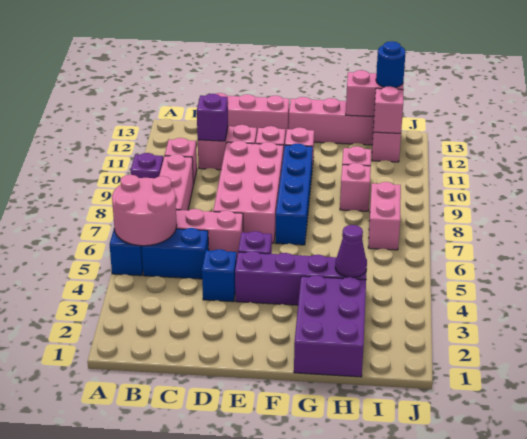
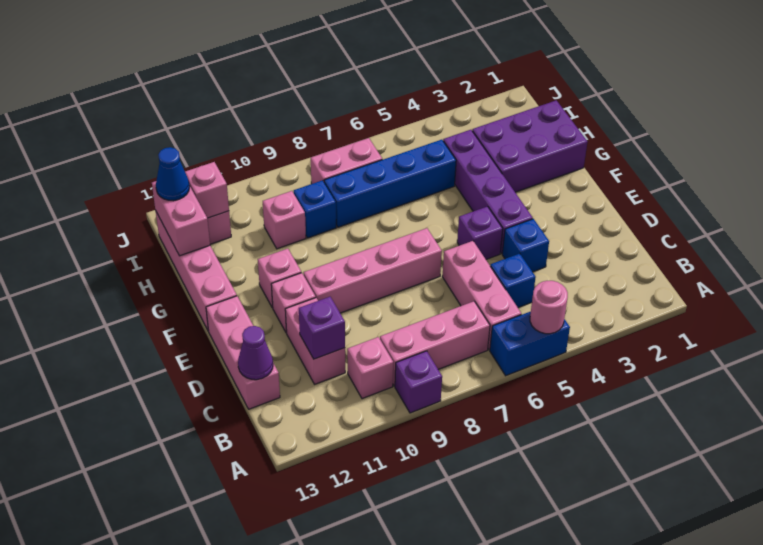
pink 2x2 round brick [112,175,177,246] -> pink 1x1 round brick [530,281,568,334]
blue 1x2 brick [142,228,209,279] -> blue 1x1 brick [490,254,536,307]
pink 2x4 brick [213,141,283,243] -> pink 1x4 brick [304,228,442,313]
blue 1x4 brick [276,144,313,245] -> blue 1x4 brick moved to [324,140,456,227]
purple 1x1 cone [335,225,367,278] -> purple 1x1 cone moved to [238,326,273,380]
pink 1x1 brick [340,163,371,211] -> blue 1x1 brick [294,180,336,238]
blue 1x1 round brick [376,41,406,87] -> blue 1x1 cone [156,147,189,201]

